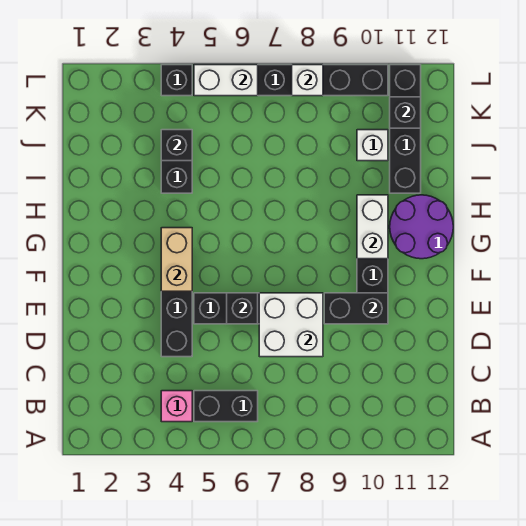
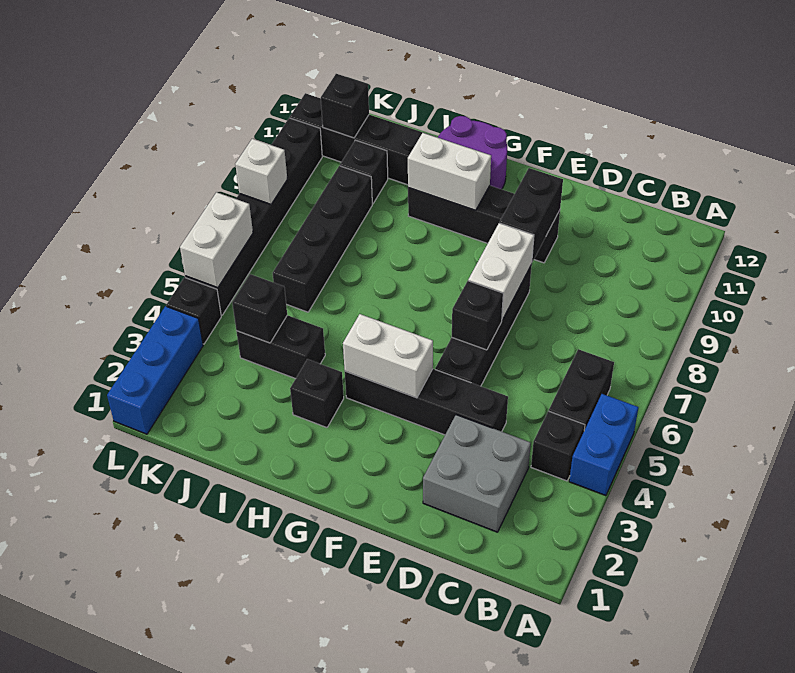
none -> blue 1x2 brick [569,394,638,496]
pink 1x1 brick [161,391,192,422] -> black 1x1 brick [531,411,585,481]
none -> grey 2x2 brick [423,415,531,532]
white 2x2 brick [259,293,323,357] -> white 1x2 brick [468,223,534,320]
tan 1x2 brick [161,228,192,291] -> white 1x2 brick [343,314,433,398]
none -> black 1x1 brick [290,359,344,428]
none -> black 1x4 brick [273,166,372,312]
white 1x1 brick [357,130,388,161] -> black 1x1 brick [340,140,388,204]
none -> blue 1x3 brick [107,306,203,434]

